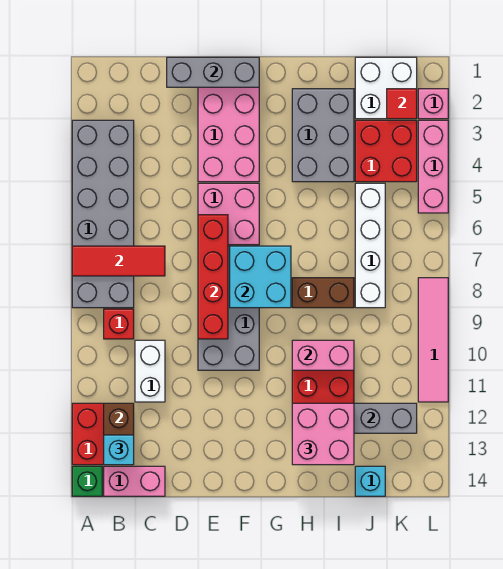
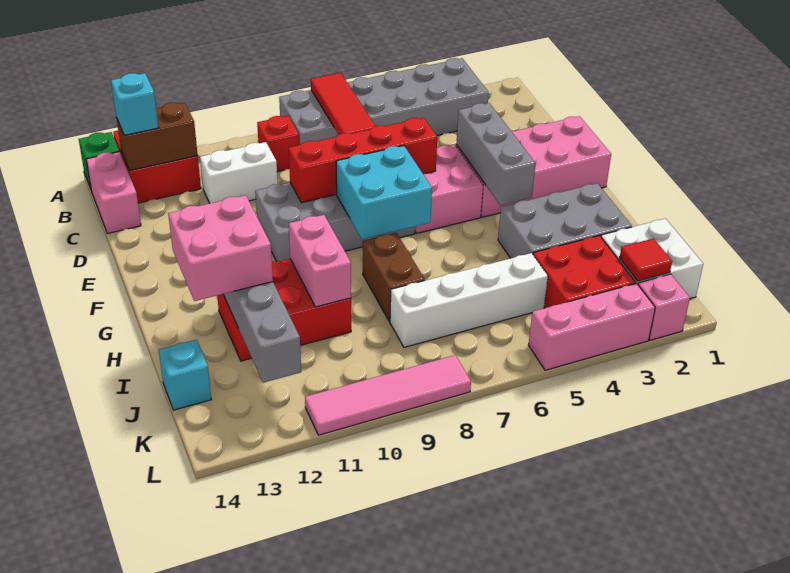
grey 1x3 brick [167,57,259,87] -> grey 1x3 brick moved to [457,103,536,205]

